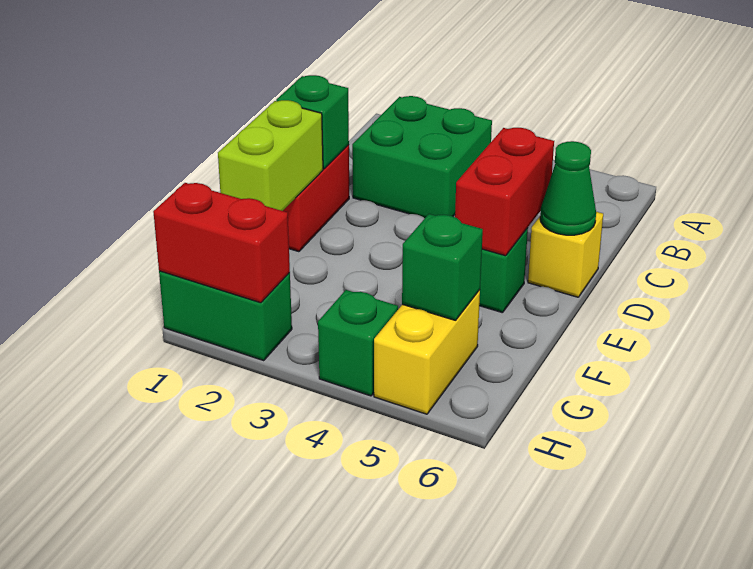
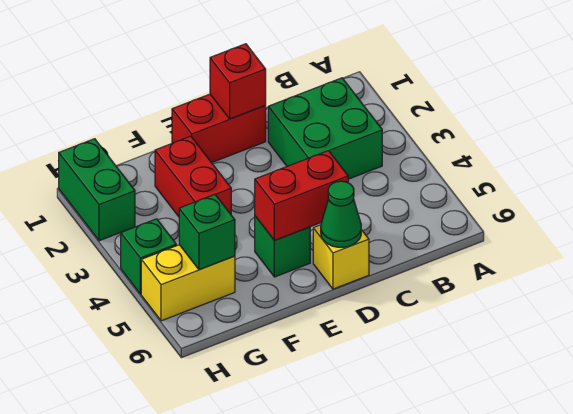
green 1x1 brick [276,75,349,169] -> red 1x1 brick [210,44,266,119]
lime 1x2 brick [218,100,323,211] -> none
red 1x2 brick [153,183,290,303] -> red 1x2 brick moved to [155,136,231,217]

